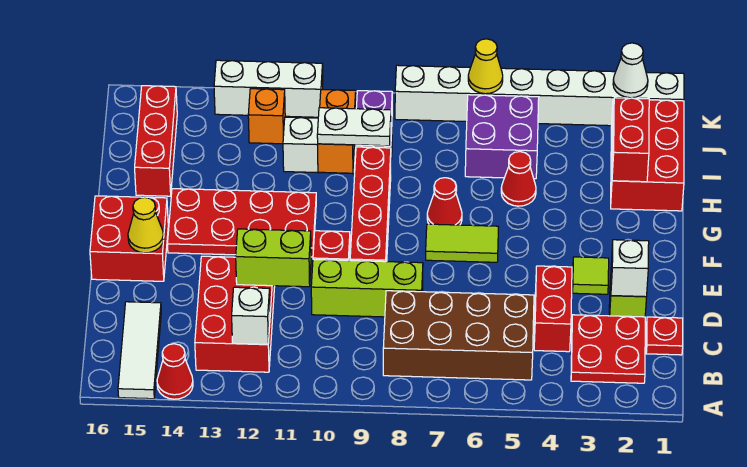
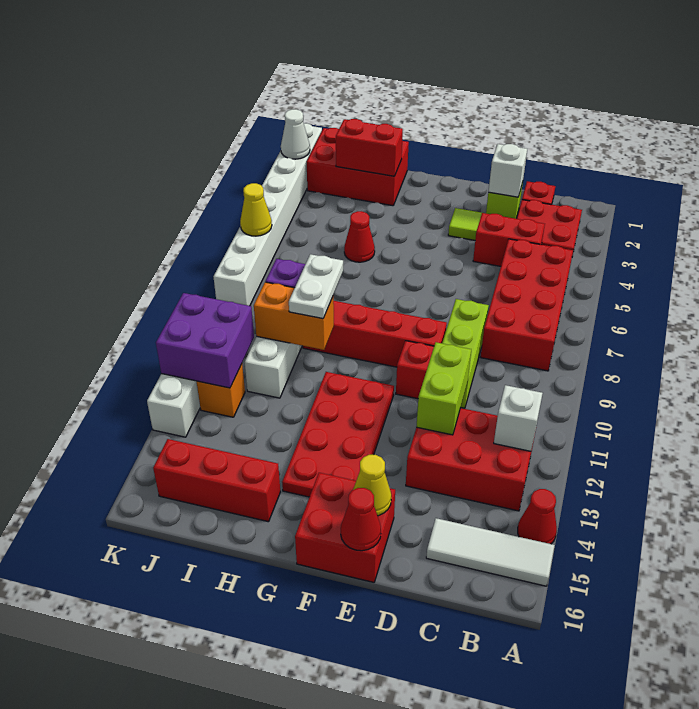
brown 2x4 brick [383,291,534,380] -> red 2x4 brick [481,239,573,371]
lime 1x2 tile [426,224,498,262] -> none
red 1x1 cone [427,178,462,225] -> red 1x1 cone moved to [341,488,381,551]
purple 2x2 brick [465,95,539,179] -> purple 2x2 brick moved to [156,293,254,388]

